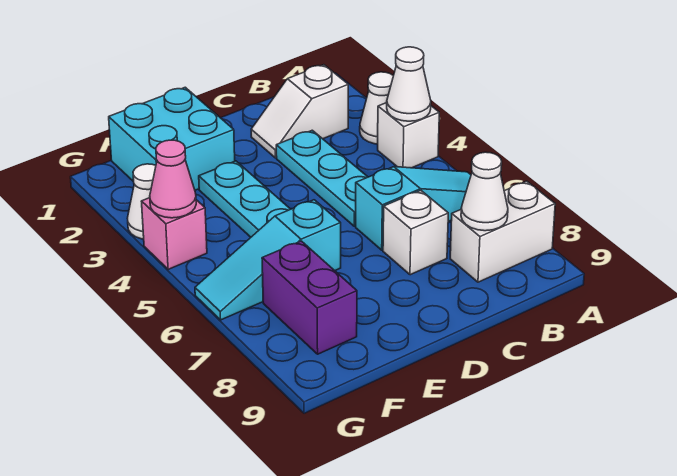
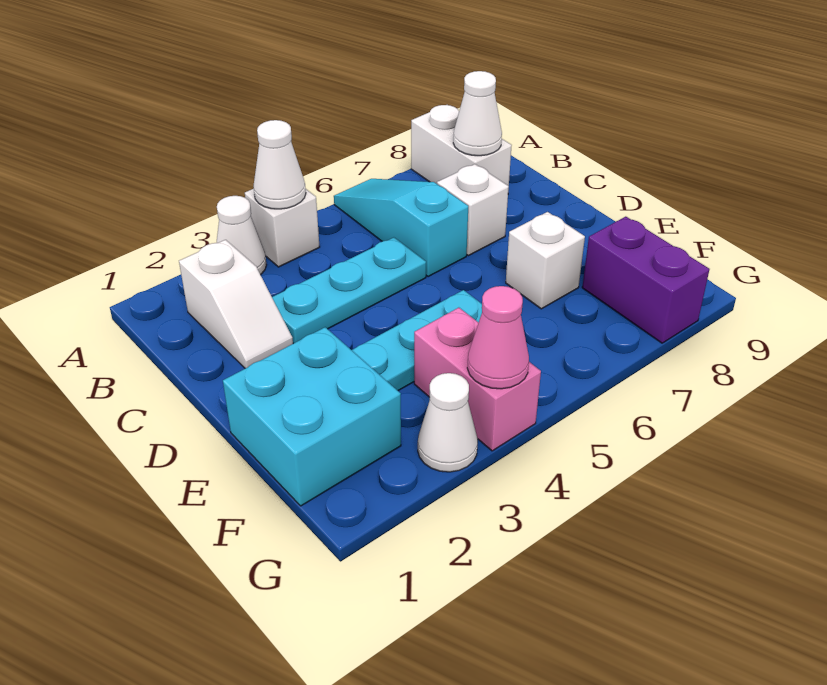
cyan 1x3 slope [195,200,341,320] -> none
none -> white 1x1 brick [506,212,585,309]
purple 1x2 brick [262,241,357,354] -> purple 1x2 brick turned to [582,217,710,343]
pink 1x1 brick [141,198,207,269] -> pink 1x2 brick [414,308,541,451]

